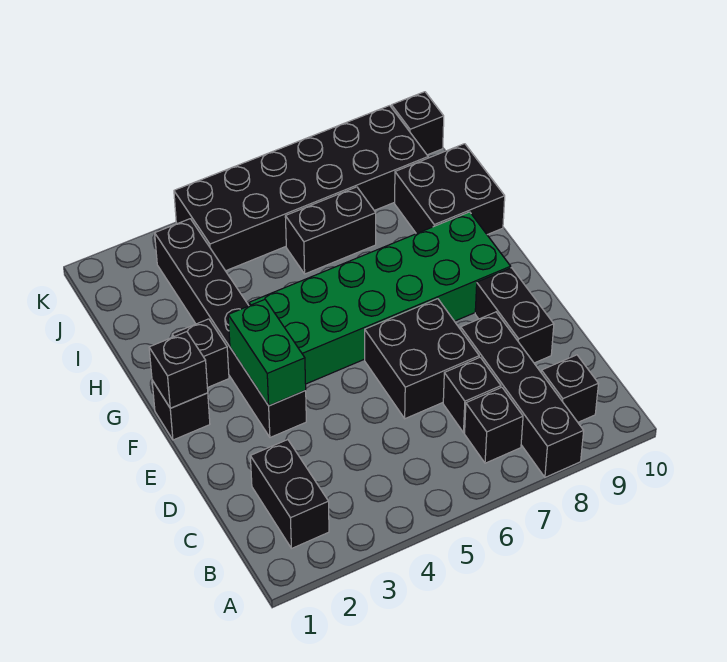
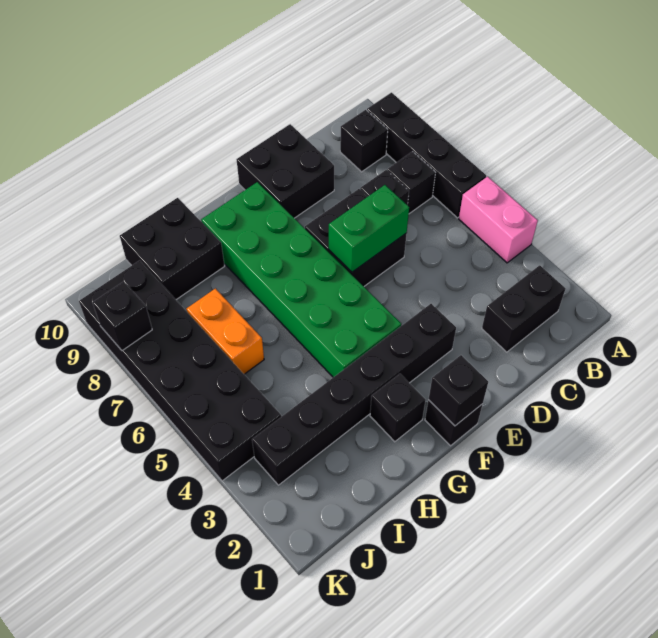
none -> pink 1x2 brick [459,177,538,263]
black 1x4 brick [461,312,584,477] -> black 1x4 brick turned to [367,93,486,218]
black 1x2 brick [475,268,554,363] -> black 2x2 brick [236,124,334,218]
green 1x2 brick [228,300,306,406] -> green 1x2 brick moved to [329,185,409,272]
black 1x2 brick [285,187,376,274] -> orange 1x2 brick [187,289,264,374]
black 1x1 brick [391,92,444,155] -> black 1x1 brick moved to [92,282,152,351]

